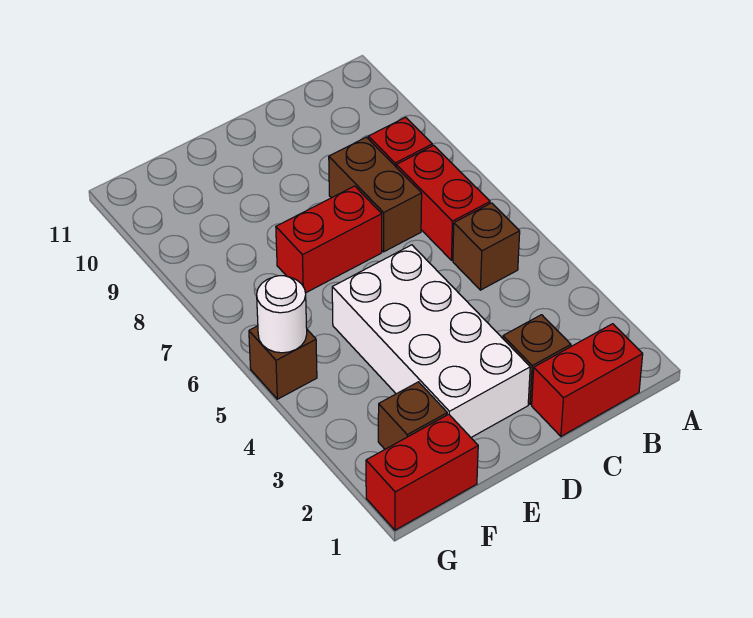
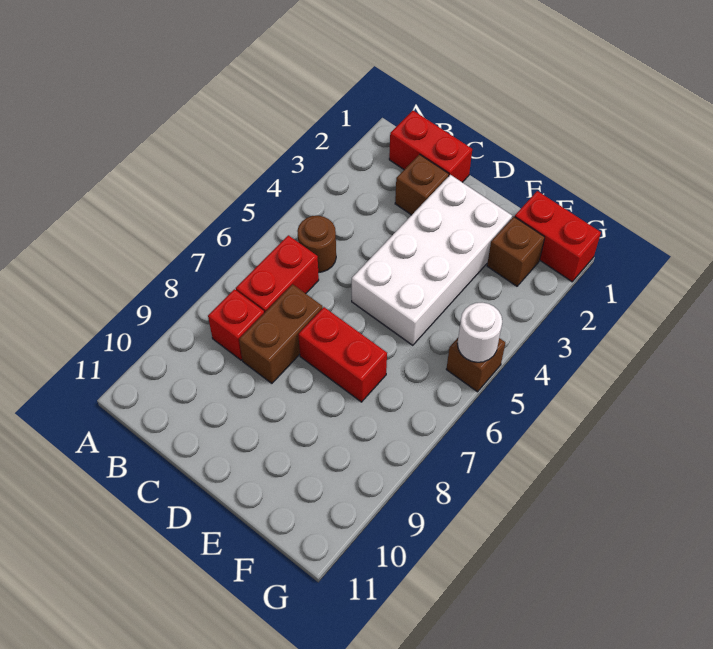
brown 1x1 brick [453,203,520,290] -> brown 1x1 round brick [297,216,336,272]

